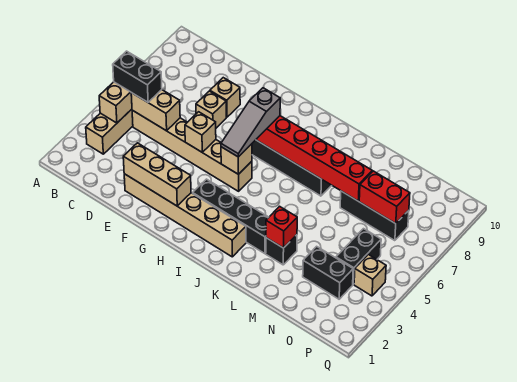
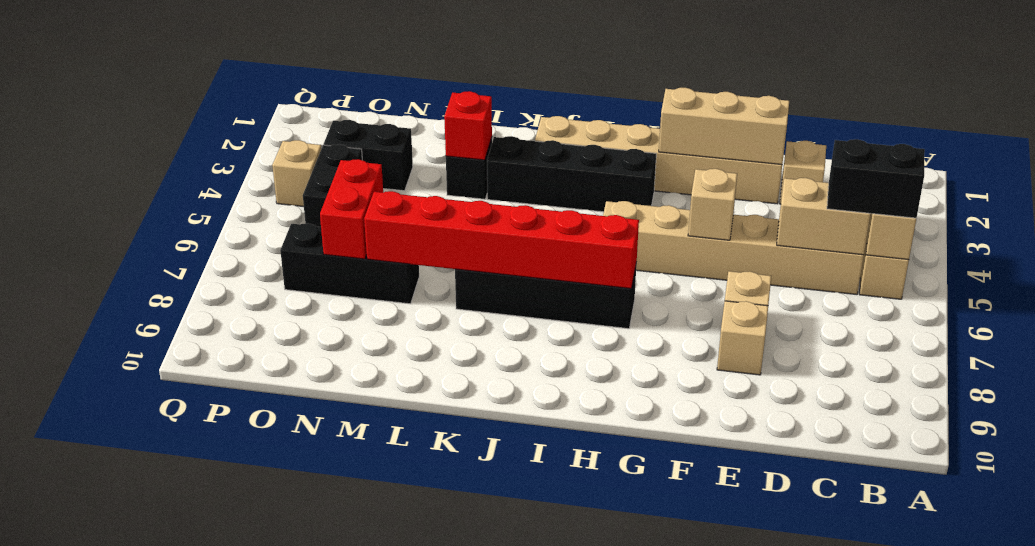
tan 1x1 brick [221,144,252,174] -> tan 1x1 brick moved to [780,141,826,204]
grey 1x3 slope [221,88,280,157] -> none
red 1x2 brick [359,171,410,223] -> red 1x2 brick turned to [320,159,383,259]

